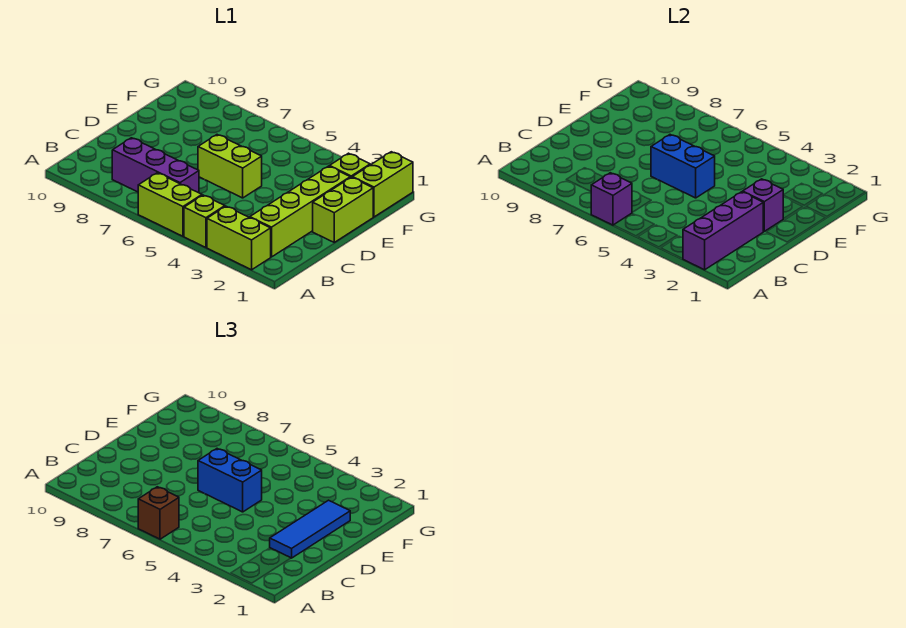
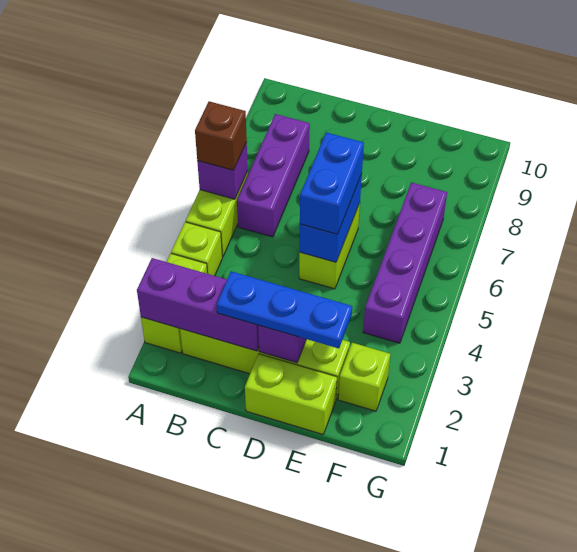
blue 1x3 tile [270,500,350,558] -> blue 1x3 plate [217,271,352,348]
lime 1x2 brick [352,152,413,217] -> none
none -> purple 1x4 brick [363,182,447,343]

